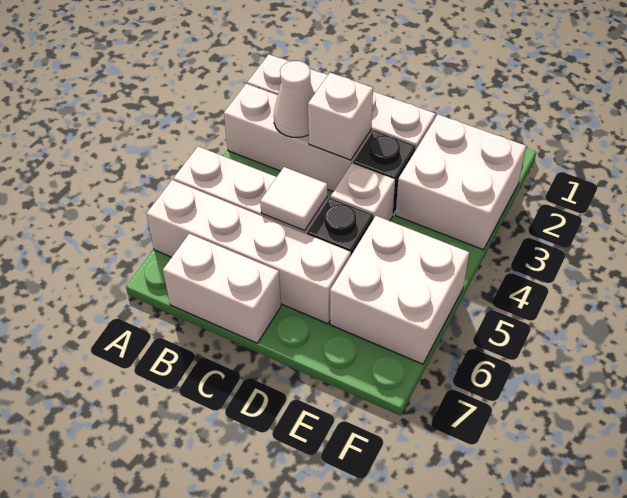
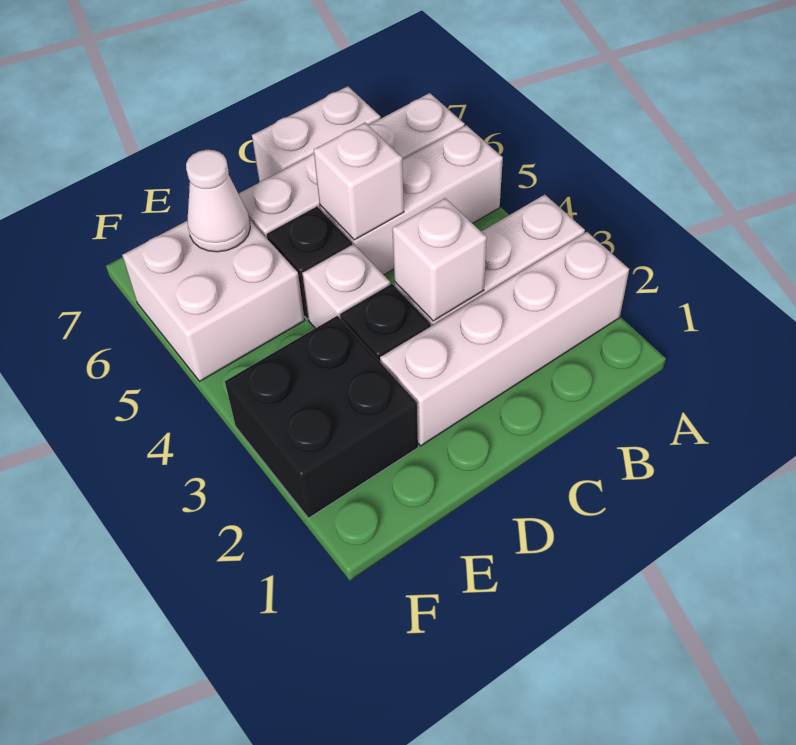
white 1x1 cone [274,61,314,137] -> white 1x1 cone moved to [186,150,250,252]
white 1x1 tile [260,167,327,230] -> white 1x1 brick [314,123,404,240]
white 2x2 brick [396,115,526,250] -> black 2x2 brick [225,316,418,518]

